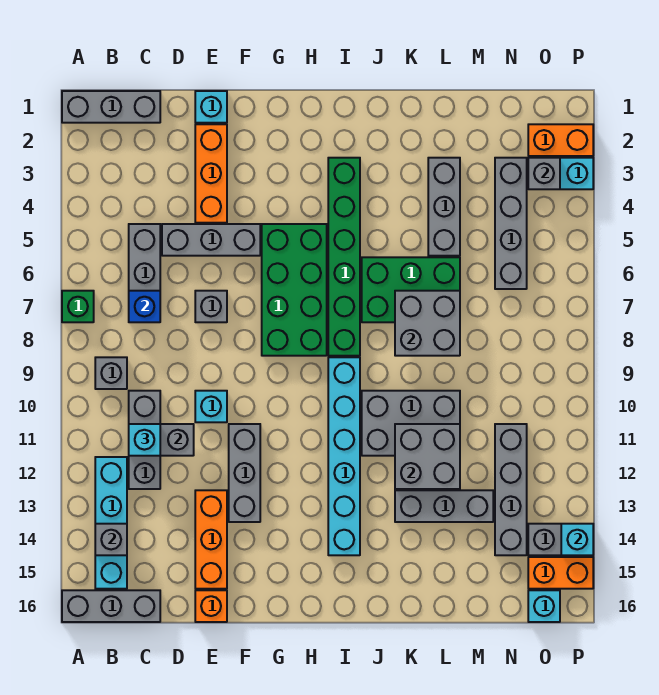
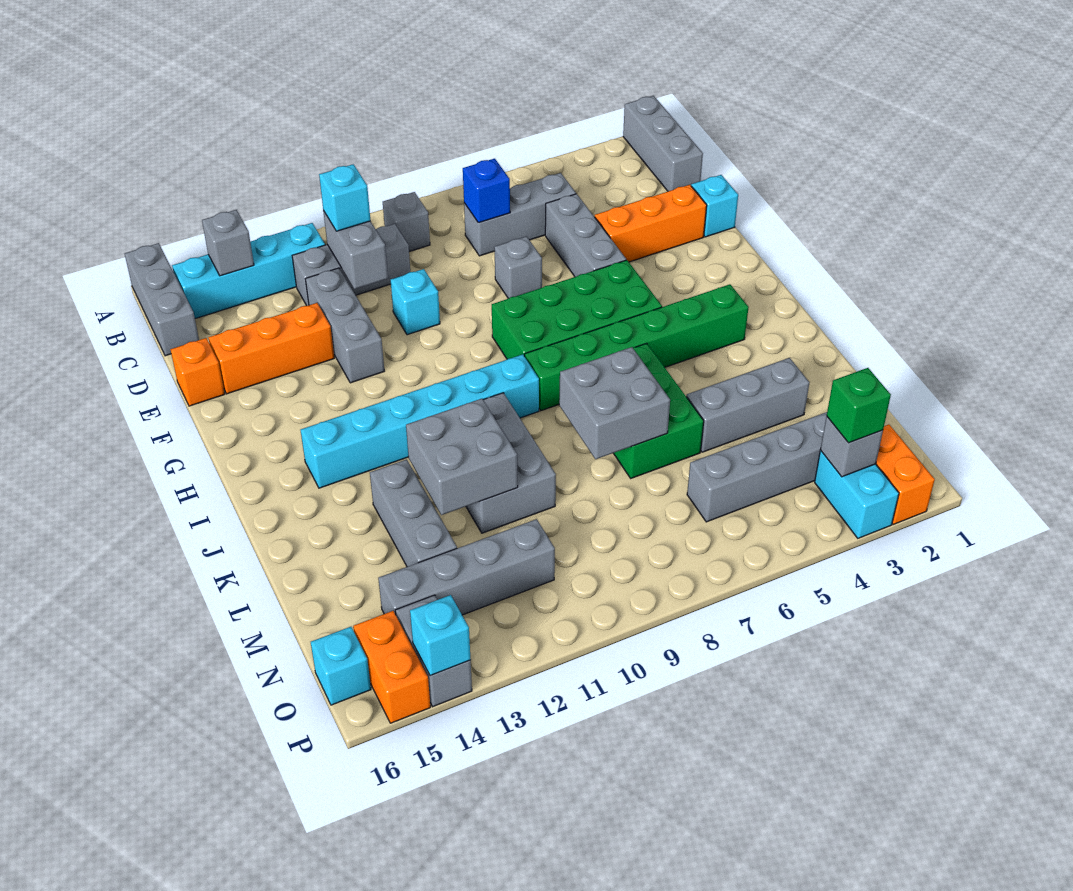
green 1x1 brick [62,291,94,322] -> green 1x1 brick moved to [827,368,891,443]
grey 1x3 brick [229,424,260,522] -> grey 1x3 brick turned to [306,268,384,383]

